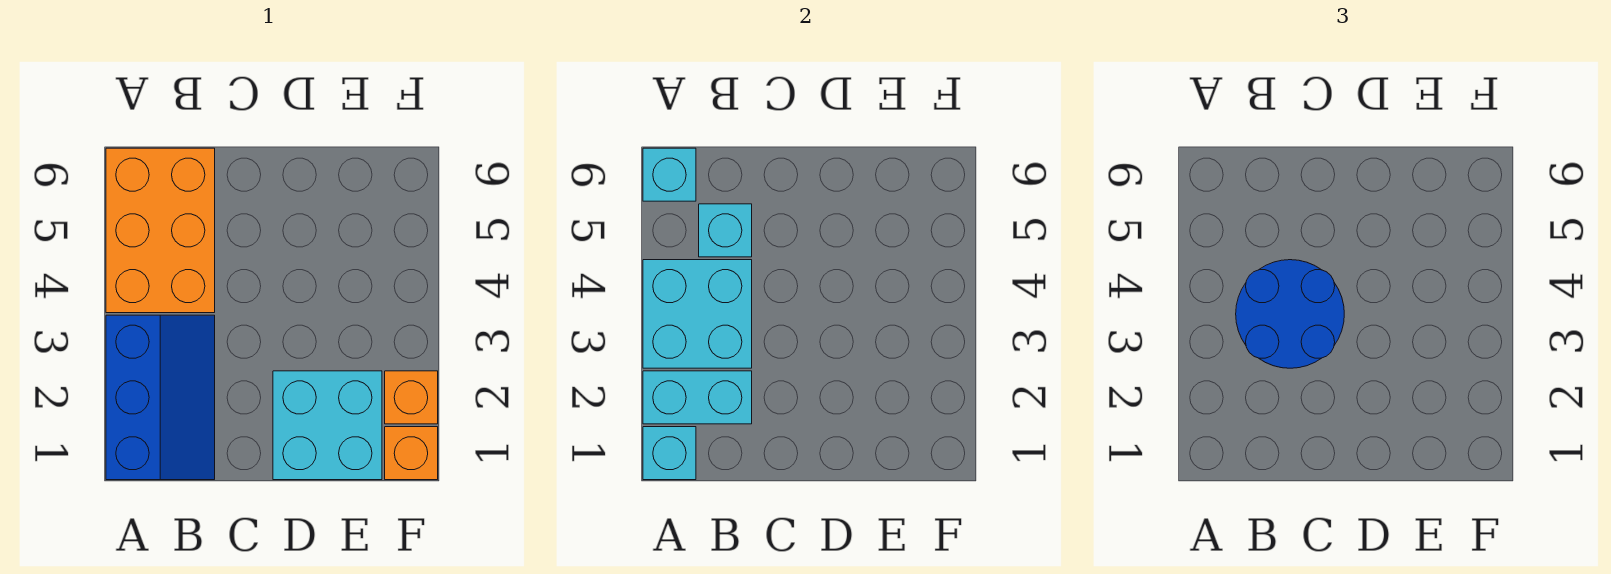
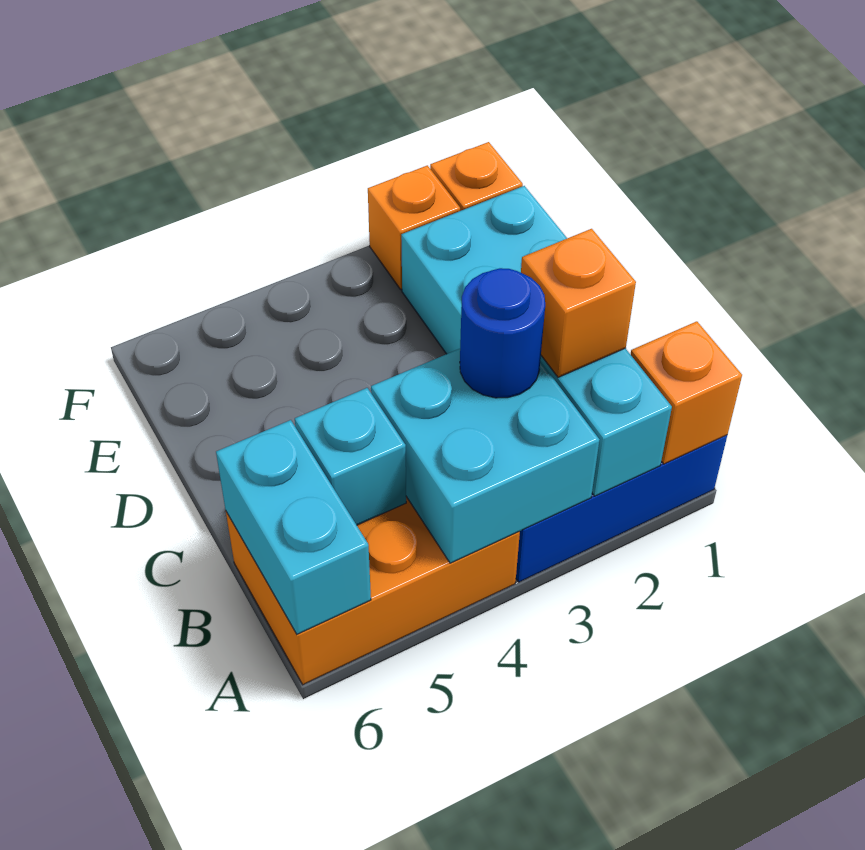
cyan 1x1 brick [643,427,696,480] -> orange 1x1 brick [631,321,742,464]
cyan 1x1 brick [643,148,696,201] -> cyan 1x2 brick [216,420,371,634]
none -> orange 1x1 brick [521,229,636,377]
blue 2x2 round brick [1236,260,1344,368] -> blue 1x1 round brick [460,268,545,398]

